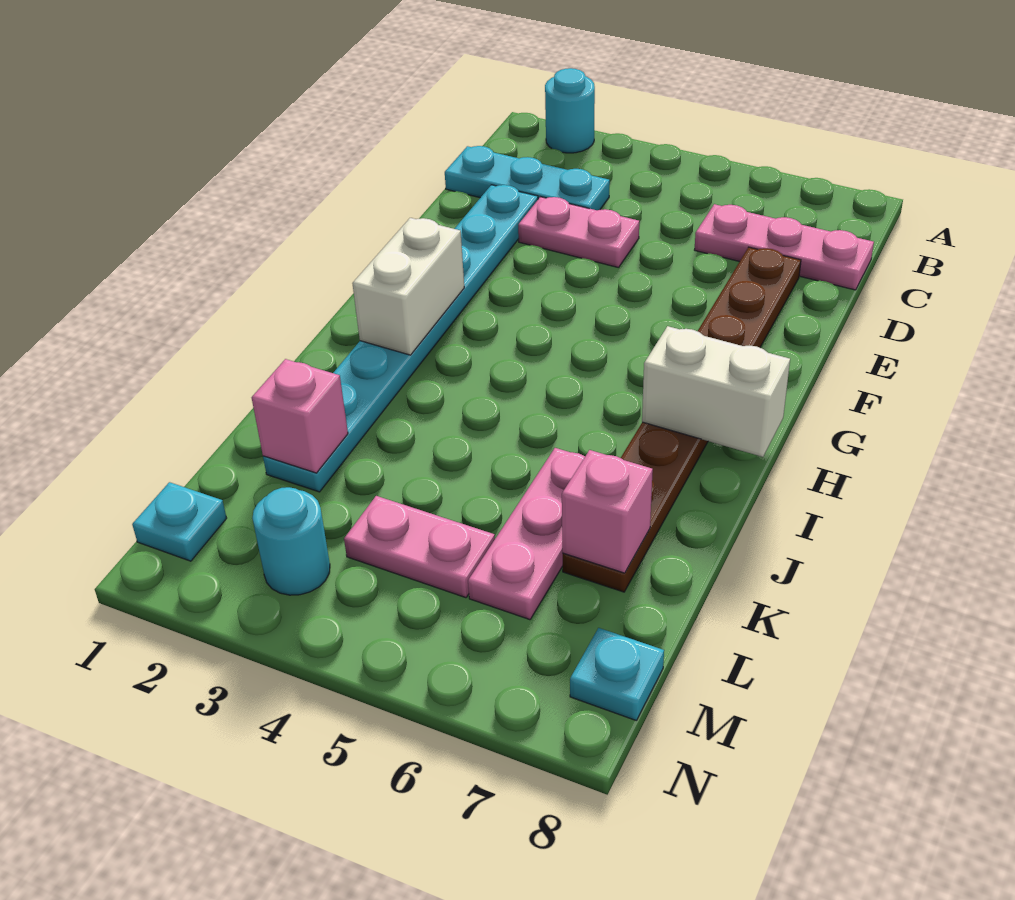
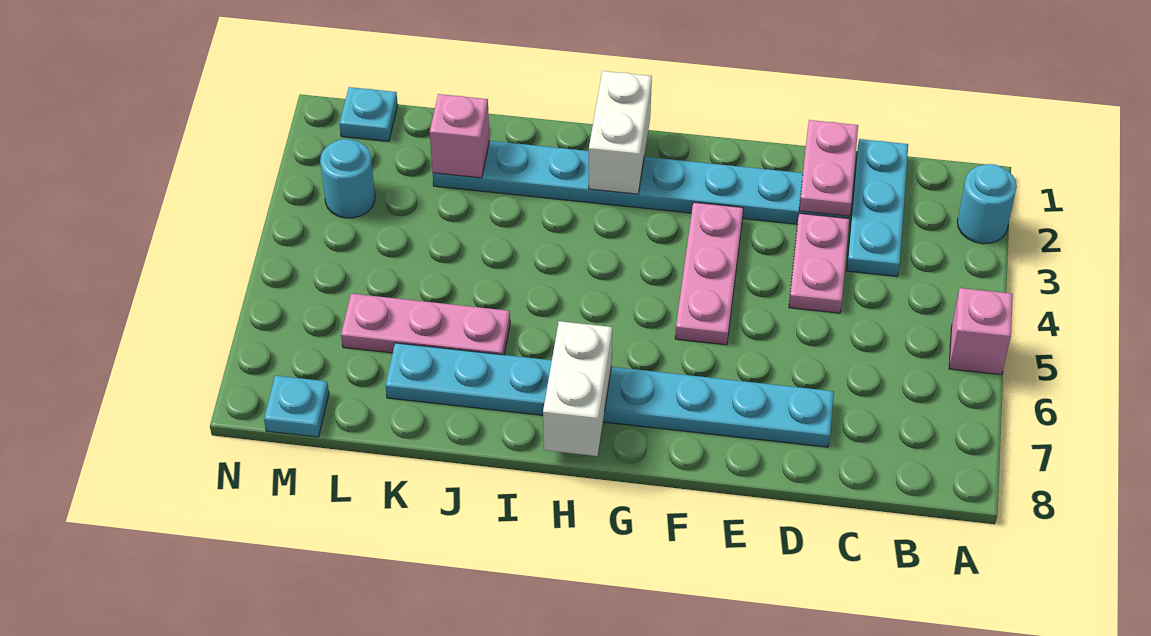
pink 1x3 plate [695,204,874,290] -> pink 1x3 plate moved to [675,202,743,345]
brown 1x8 plate [563,247,801,592] -> cyan 1x8 plate [386,343,834,447]
white 1x2 brick [352,218,464,355] -> white 1x2 brick turned to [589,71,652,194]
pink 1x1 brick [562,450,653,573] -> pink 1x1 brick moved to [949,288,1013,375]
pink 1x2 plate [344,496,495,598] -> pink 1x2 plate moved to [799,120,858,216]

